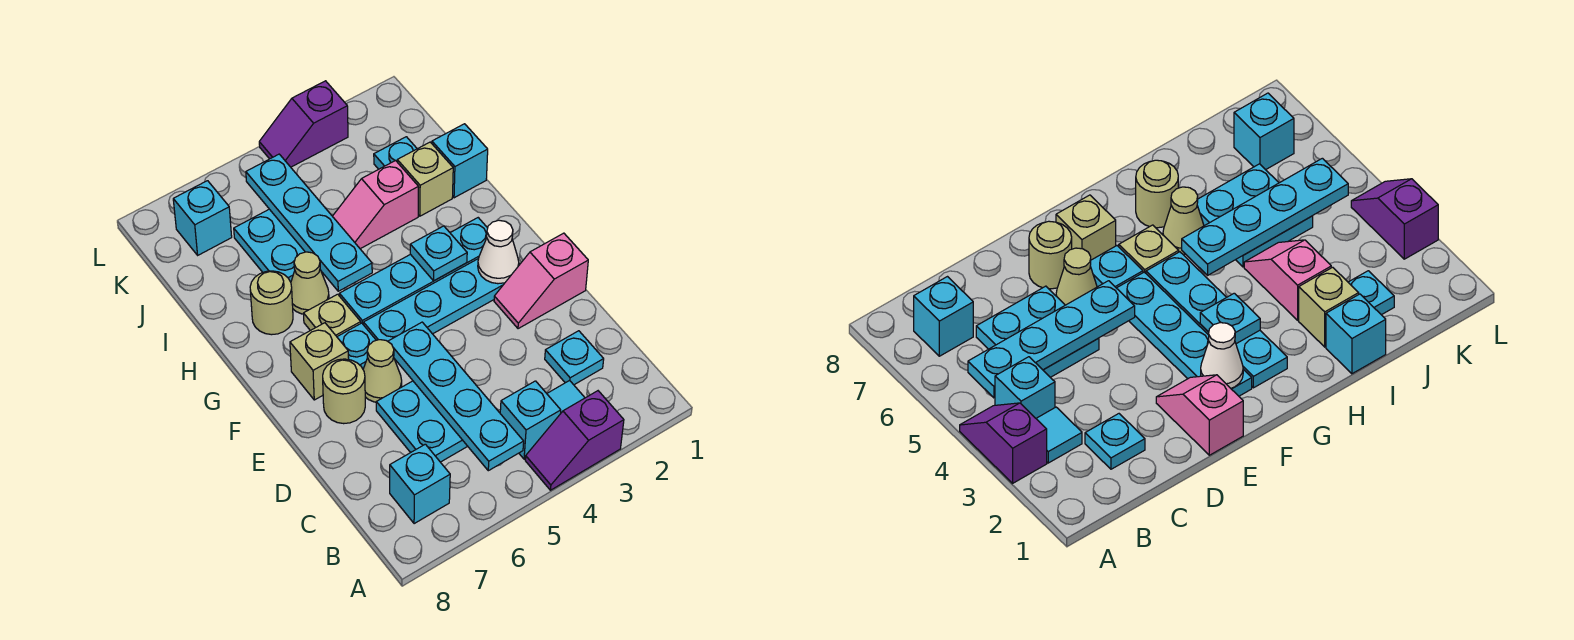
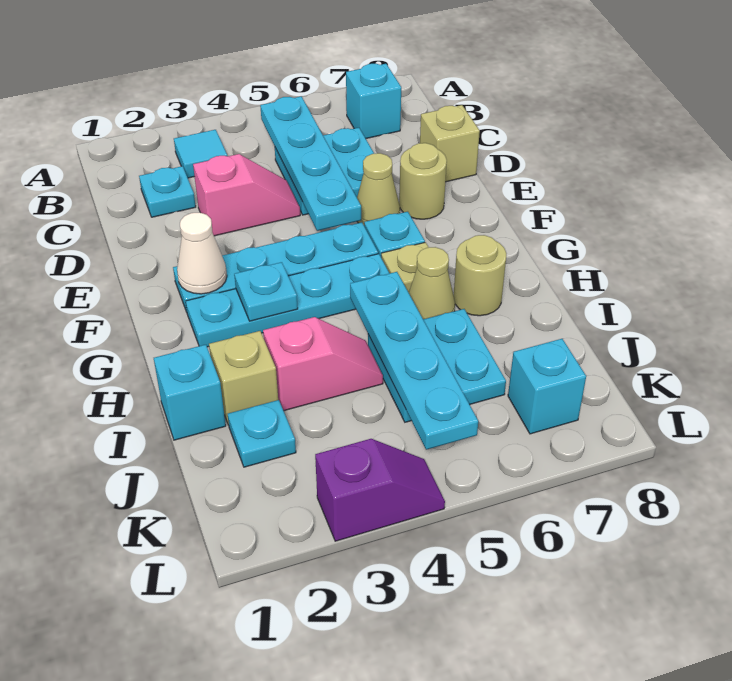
purple 1x2 slope [525,391,624,490] -> none
cyan 1x1 brick [500,381,561,459] -> none
pink 1x2 slope [494,233,588,329] -> pink 1x2 slope moved to [193,154,300,236]
tan 1x1 brick [290,323,349,400] -> tan 1x1 brick moved to [420,105,480,182]

